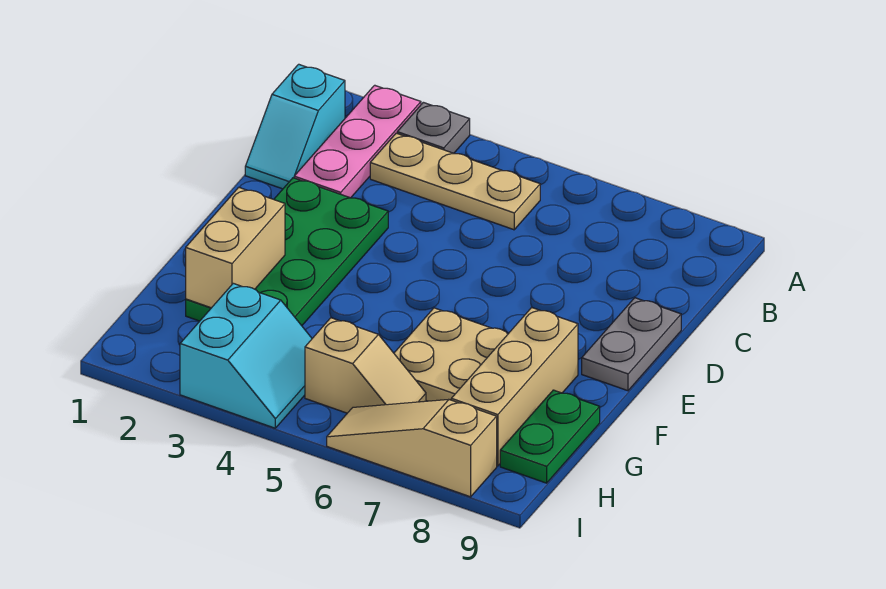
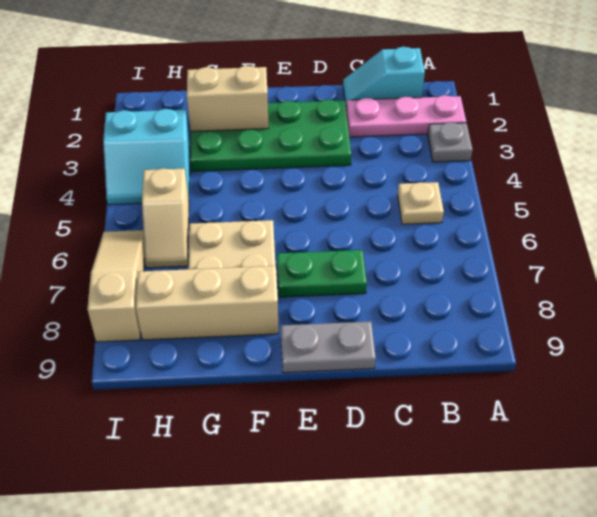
tan 1x3 plate [370,133,540,230] -> tan 1x1 plate [398,182,444,224]
green 1x2 plate [500,390,600,483] -> green 1x2 plate moved to [277,250,367,297]

